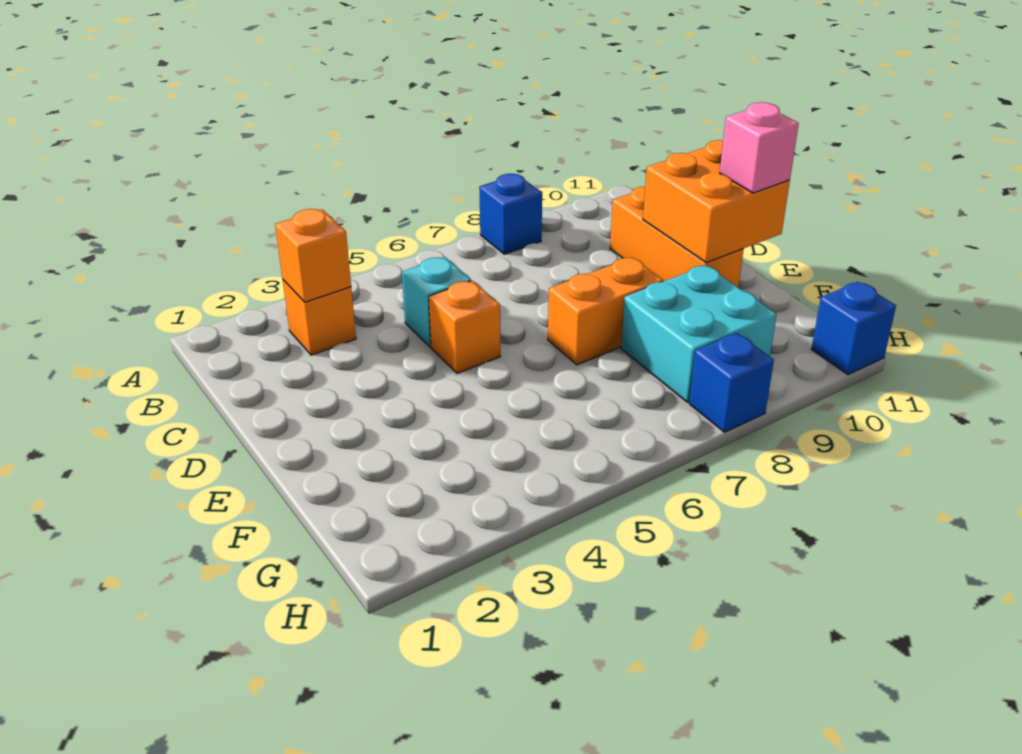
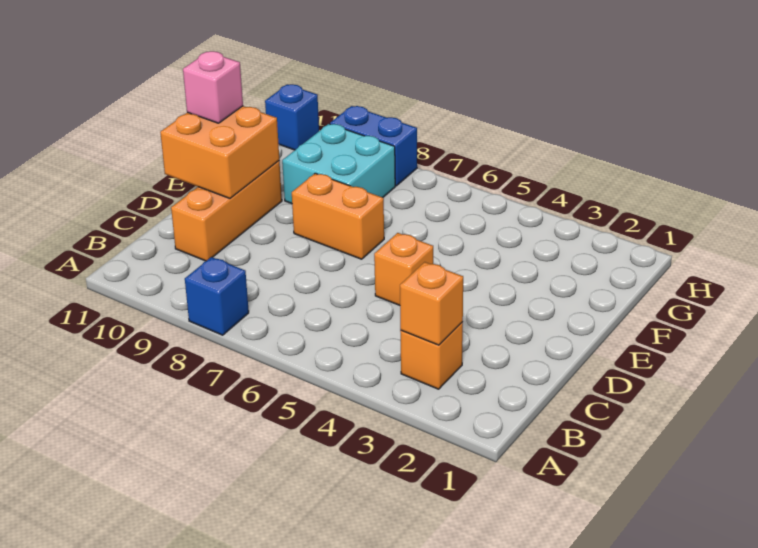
cyan 1x1 brick [402,257,471,347] -> none
blue 1x1 brick [689,333,774,432] -> blue 1x2 brick [330,106,417,186]

